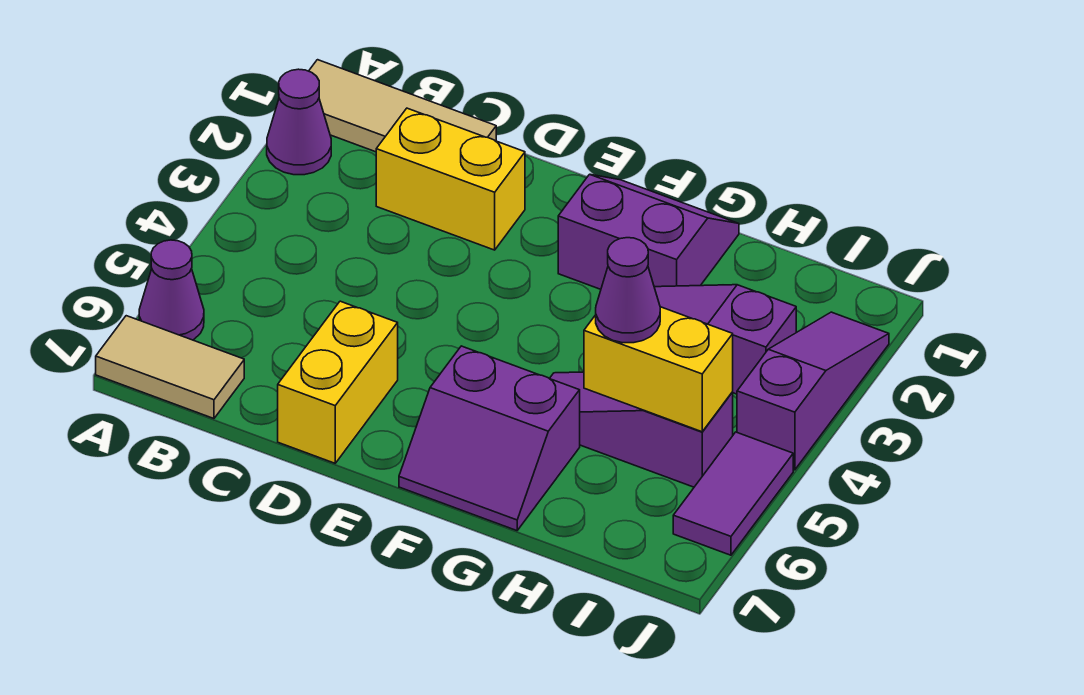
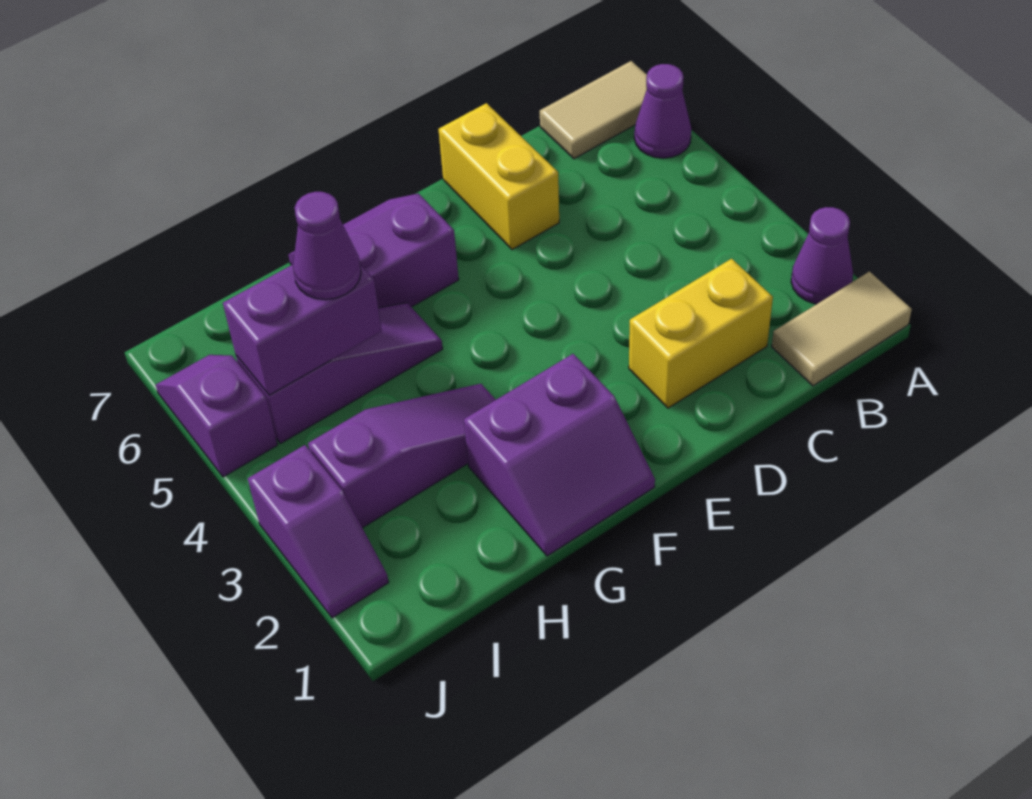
tan 1x3 tile [309,60,496,152] -> tan 1x2 tile [772,272,912,386]
yellow 1x2 brick [584,307,733,432] -> purple 1x2 brick [223,264,382,395]
purple 1x3 slope [737,312,889,470] -> purple 1x2 slope [248,445,389,618]
purple 1x2 tile [673,432,793,555] -> purple 1x2 slope [156,355,278,477]

